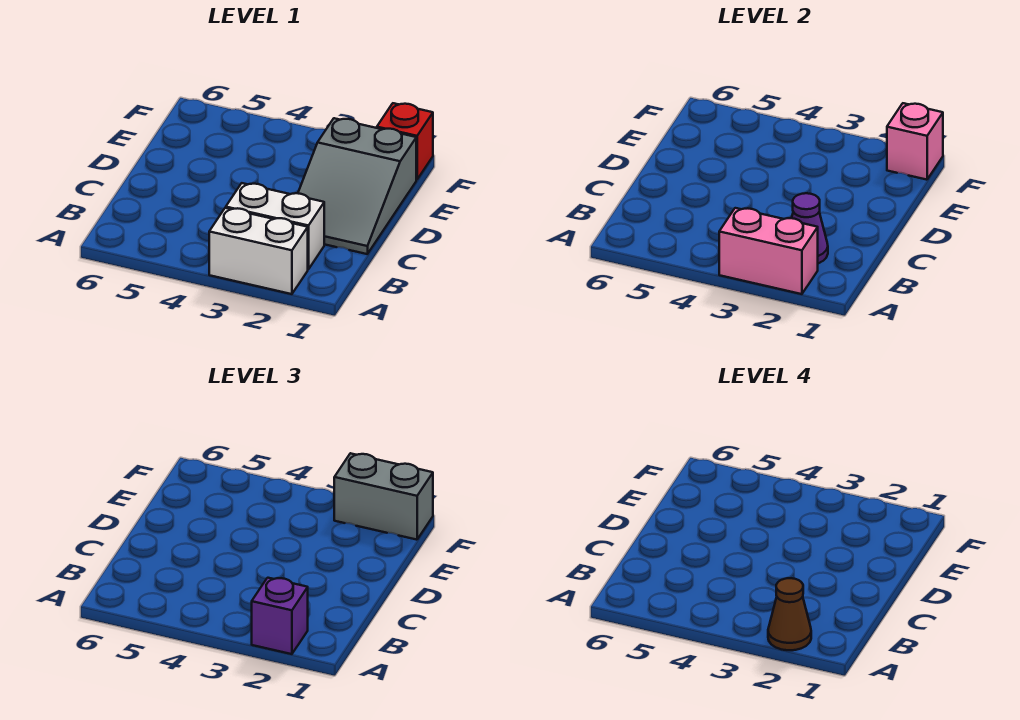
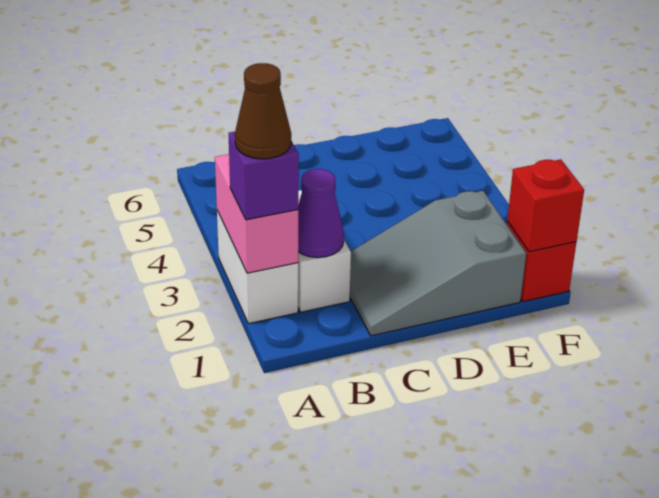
pink 1x1 brick [887,103,943,180] -> red 1x1 brick [507,159,584,252]
grey 1x2 brick [334,453,433,540] -> none

